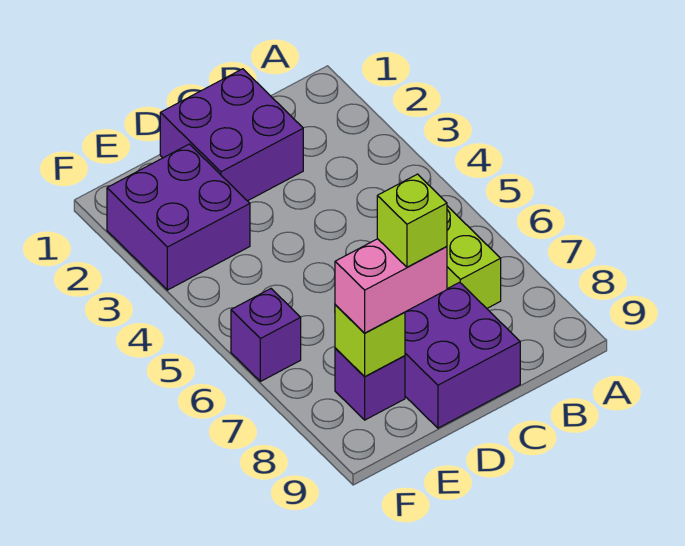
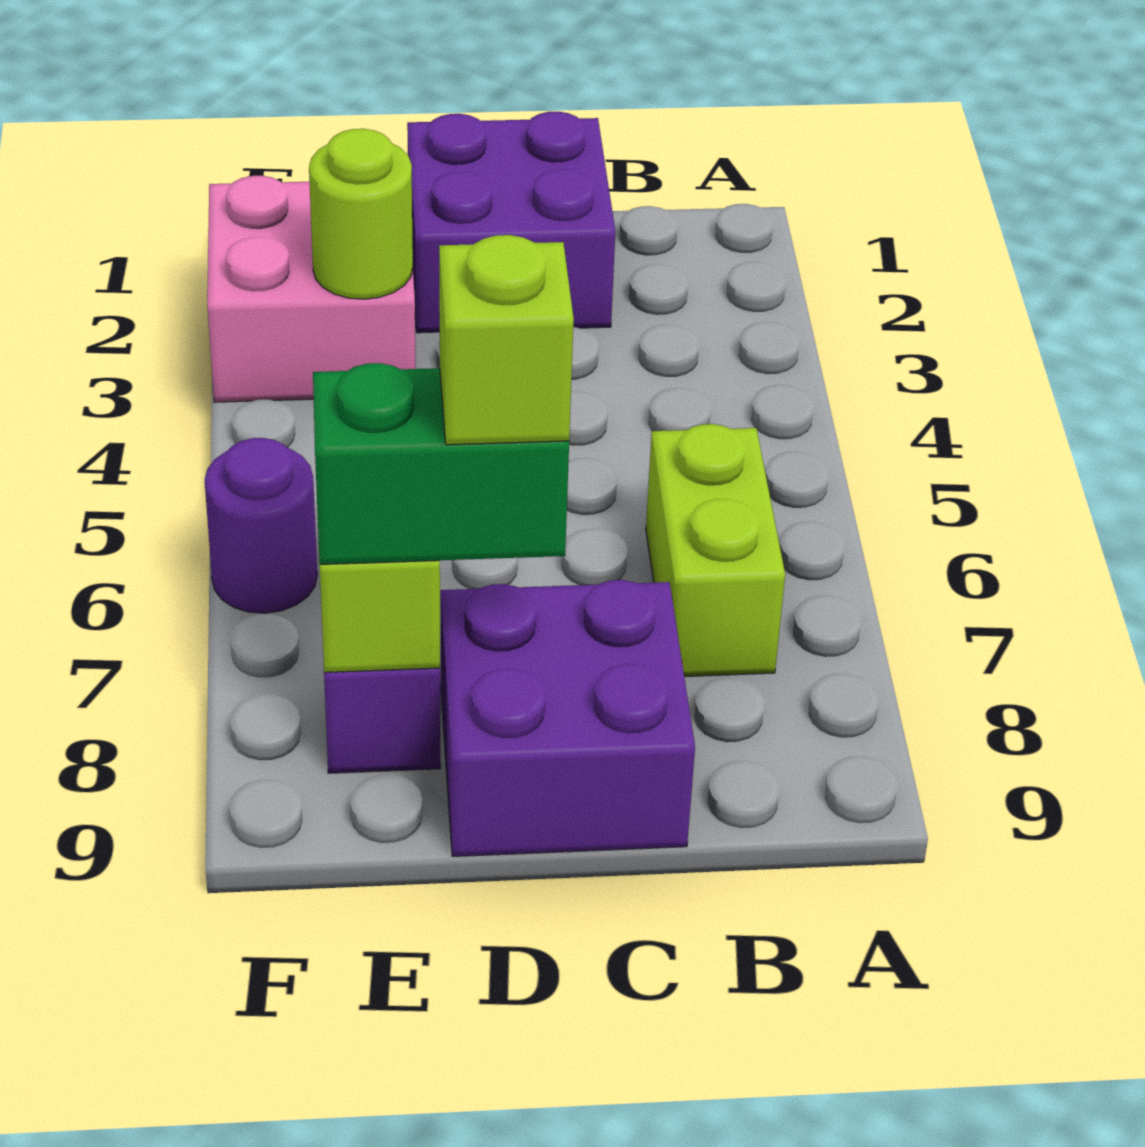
pink 1x2 brick [335,239,447,333] -> green 1x2 brick [313,363,569,564]
purple 2x2 brick [107,144,250,290] -> pink 2x2 brick [207,176,416,402]
none -> lime 1x1 round brick [309,129,413,299]
purple 1x1 brick [231,289,301,381] -> purple 1x1 round brick [205,438,317,613]

